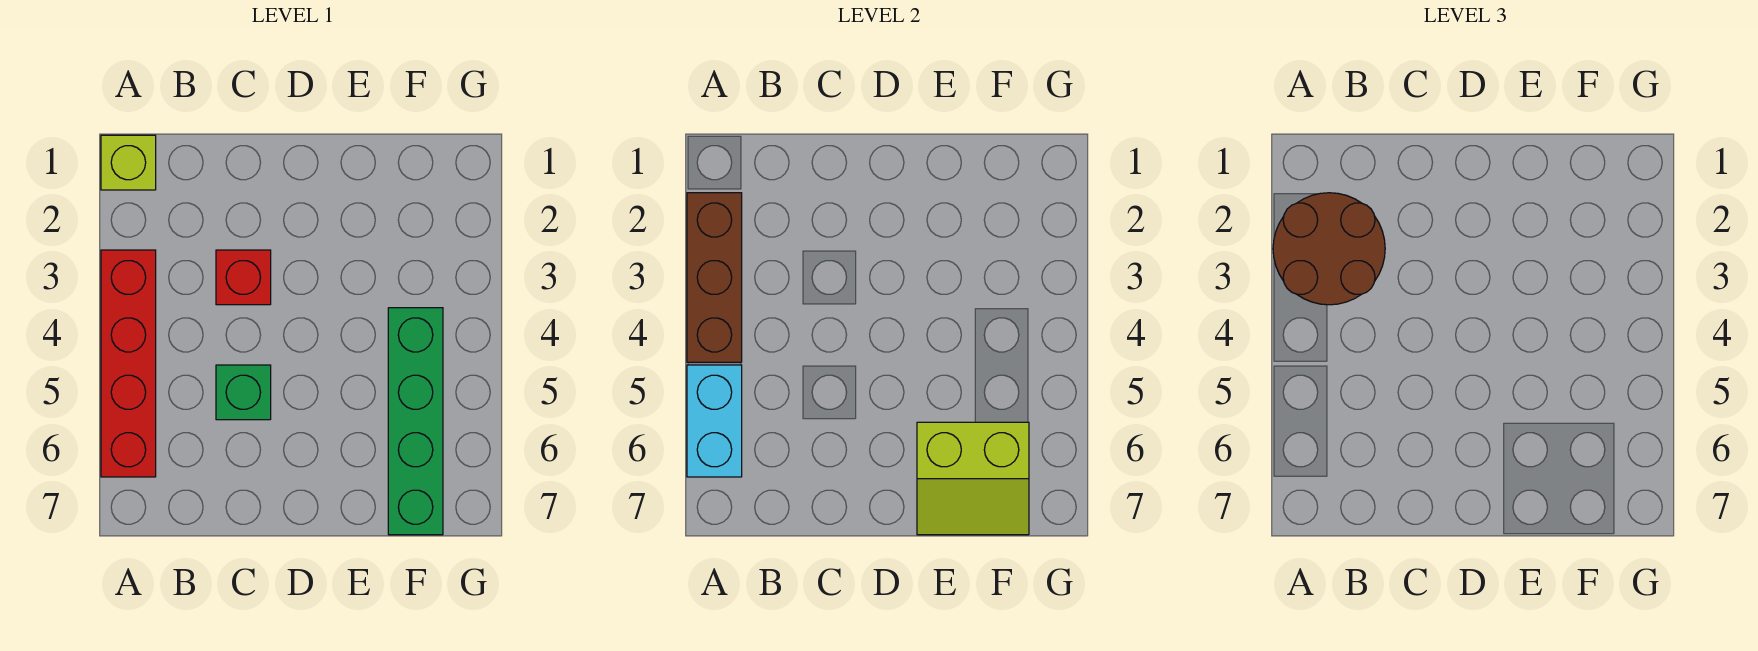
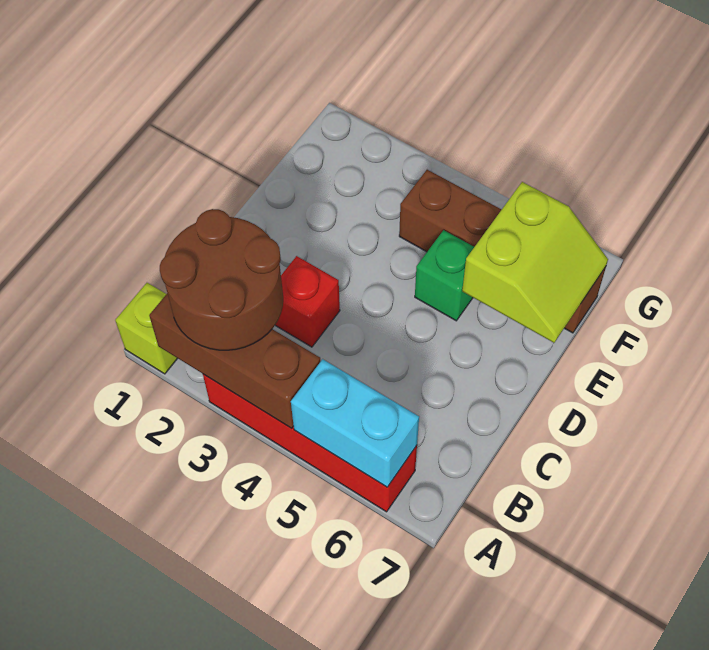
green 1x1 brick [216,365,271,420] -> green 1x1 brick moved to [415,230,474,321]
green 1x4 brick [388,308,443,535] -> brown 1x4 brick [399,170,606,333]

